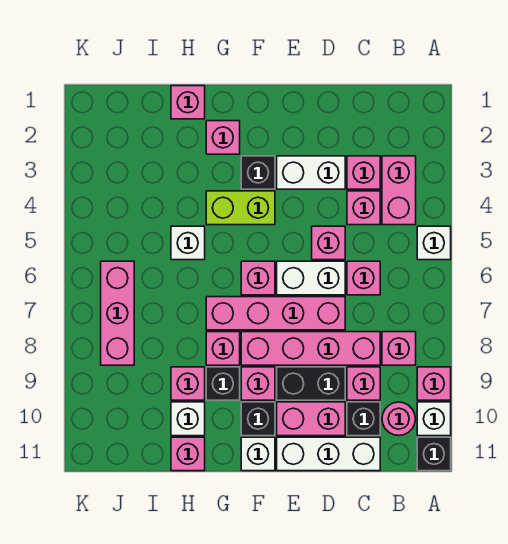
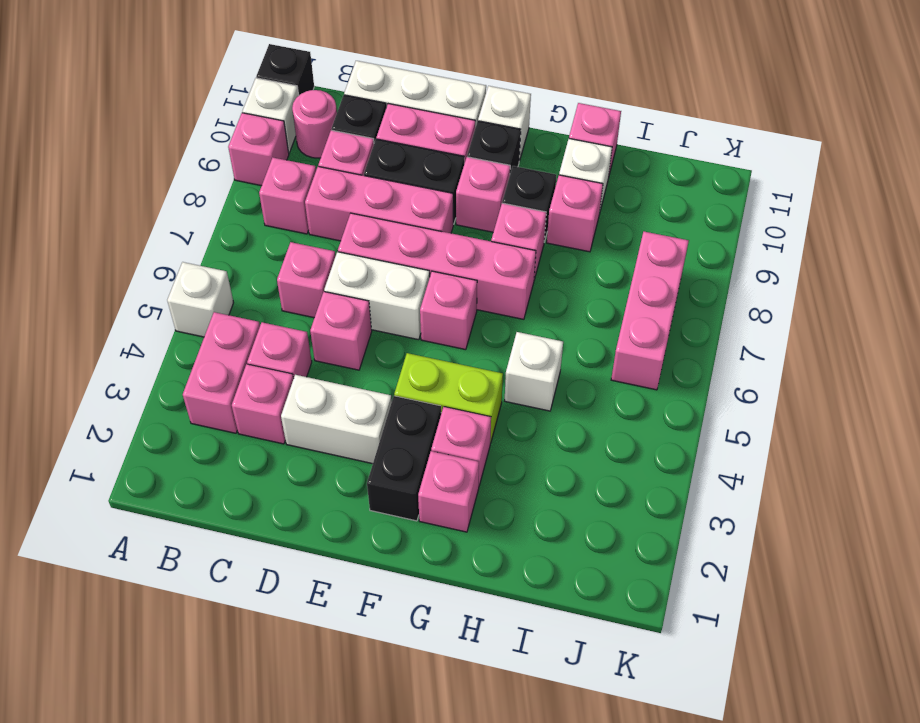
pink 1x4 brick [241,332,380,365] -> pink 1x3 brick [305,166,453,241]
black 1x1 brick [241,156,275,189] -> black 1x2 brick [367,396,441,521]
pink 1x1 brick [171,86,205,119] -> pink 1x1 brick moved to [431,407,491,486]

